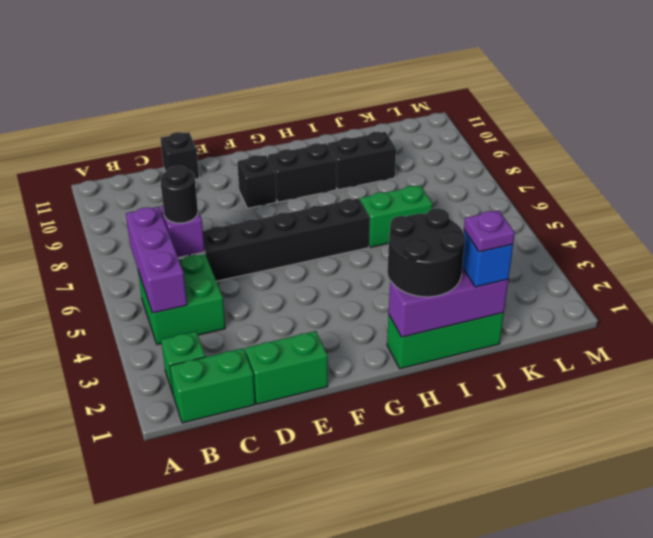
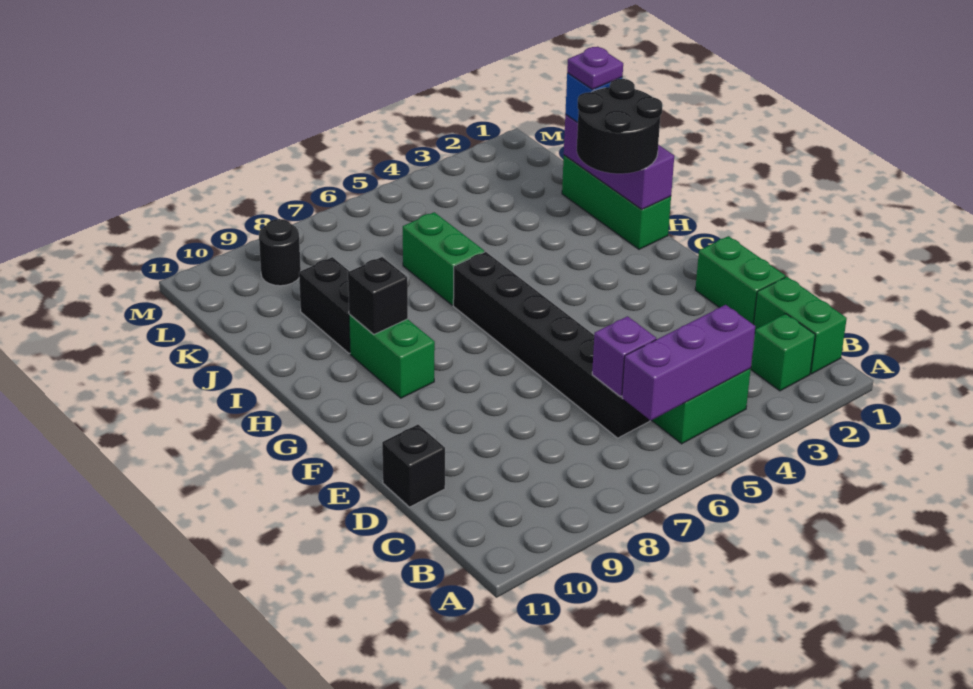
black 1x1 round brick [160,166,198,223] -> black 1x1 round brick moved to [259,219,301,286]
black 1x1 brick [237,155,276,208] -> black 1x1 brick moved to [348,257,408,334]
black 1x2 brick [268,143,336,202] -> green 1x2 brick [349,314,435,398]

